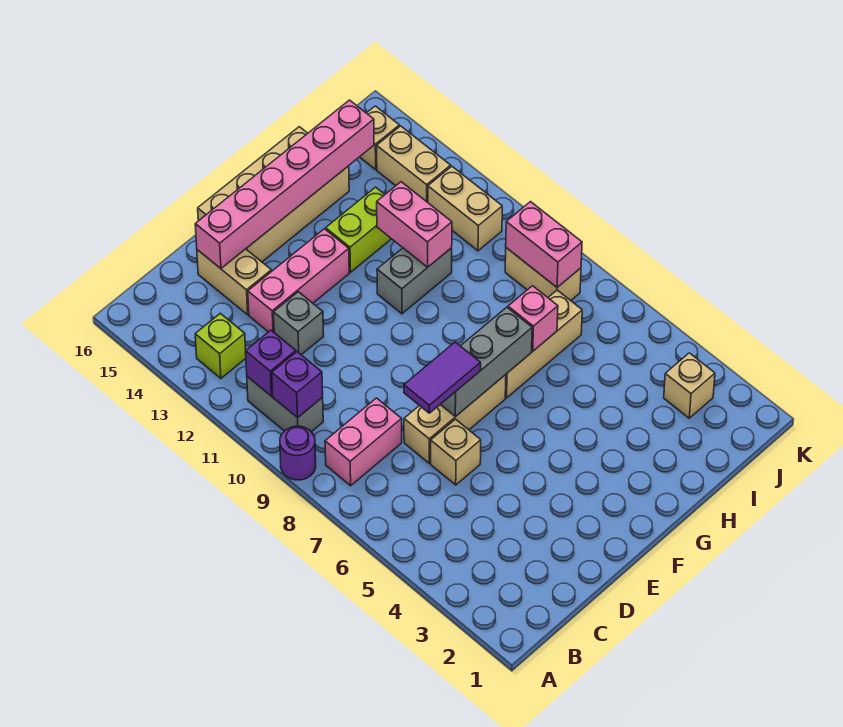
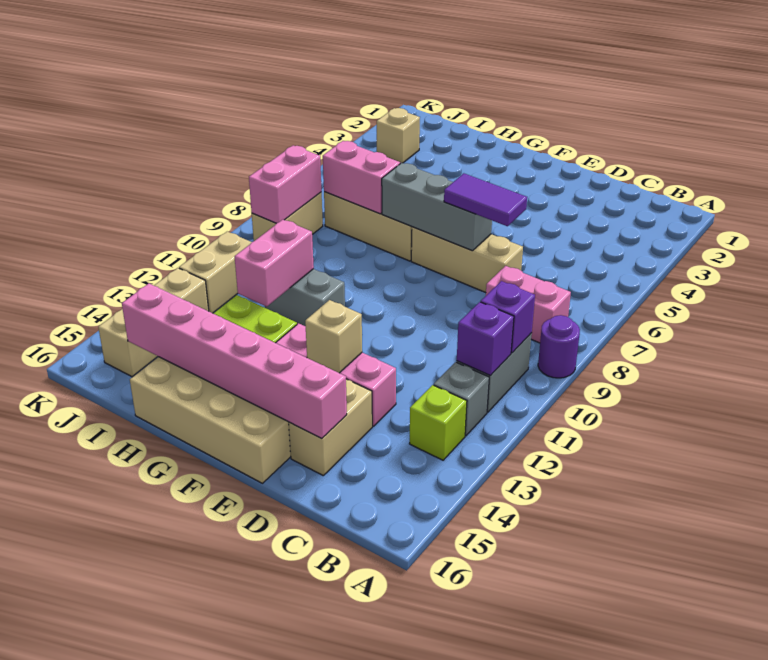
tan 1x1 brick [431,419,481,485] -> tan 1x1 brick moved to [305,300,362,373]
grey 1x1 brick [274,292,324,355] -> grey 1x1 brick moved to [434,362,489,436]
pink 1x1 brick [508,286,558,351] -> pink 1x2 brick [323,141,400,214]

